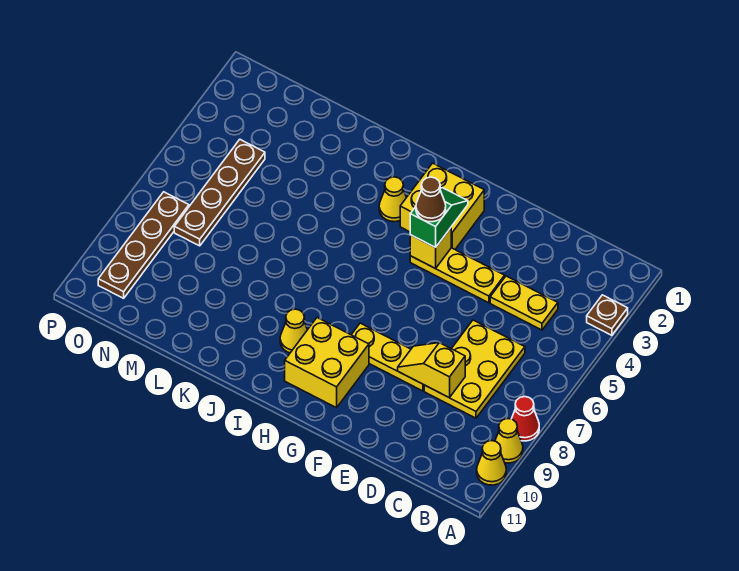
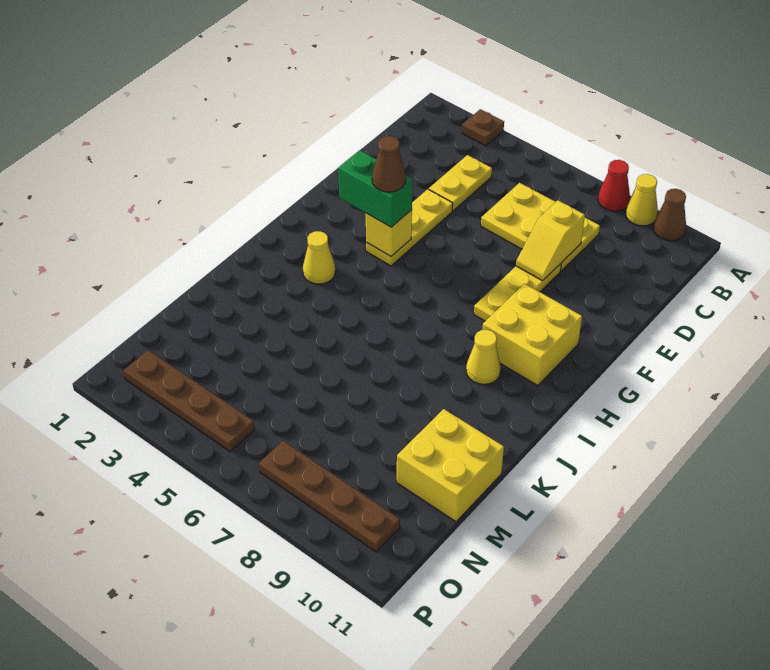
yellow 1x1 cone [477,441,506,485] -> brown 1x1 cone [653,189,686,241]
yellow 2x2 brick [400,163,484,249] -> yellow 2x2 brick moved to [397,409,504,522]
green 1x2 slope [410,188,468,247] -> green 1x2 brick [338,150,412,227]
brown 1x4 plate [174,140,265,246] -> brown 1x4 plate moved to [124,350,255,451]

